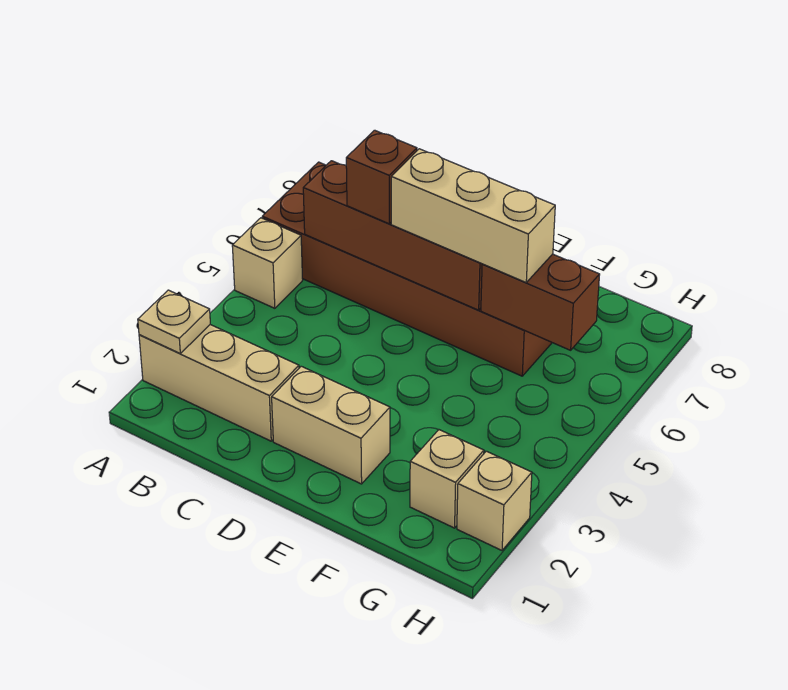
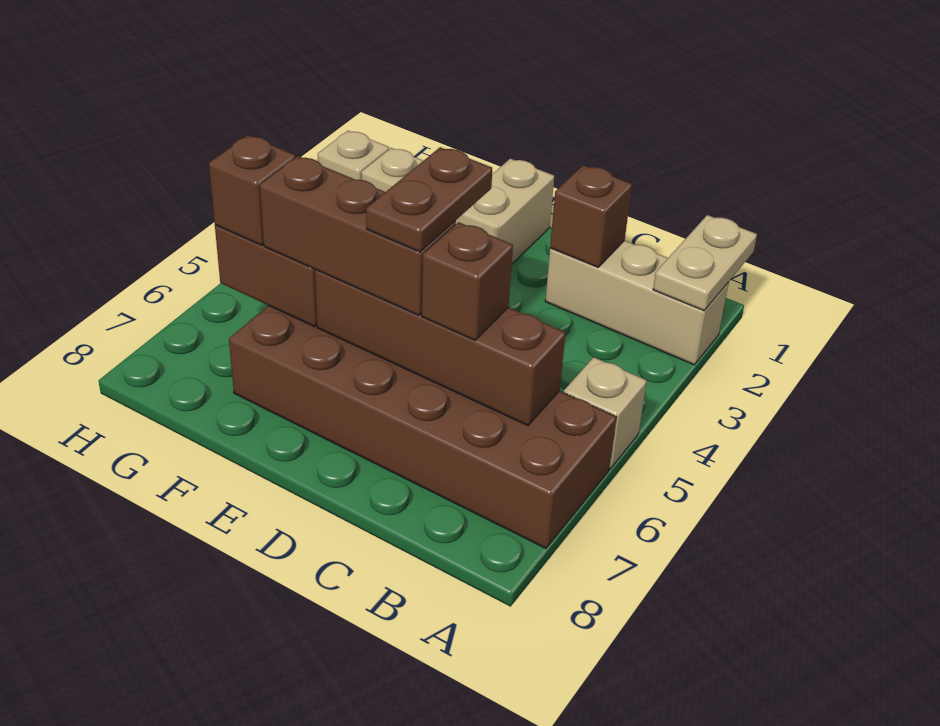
tan 1x1 plate [138,290,210,353] -> tan 1x2 plate [653,215,757,311]
none -> brown 1x1 brick [550,165,632,267]
tan 1x2 brick [272,366,390,484] -> tan 1x2 brick turned to [456,159,554,264]
none -> brown 1x2 plate [366,147,492,252]
tan 1x3 brick [391,149,555,282] -> brown 1x3 brick [260,156,456,315]
none -> brown 1x1 brick [209,135,295,245]

